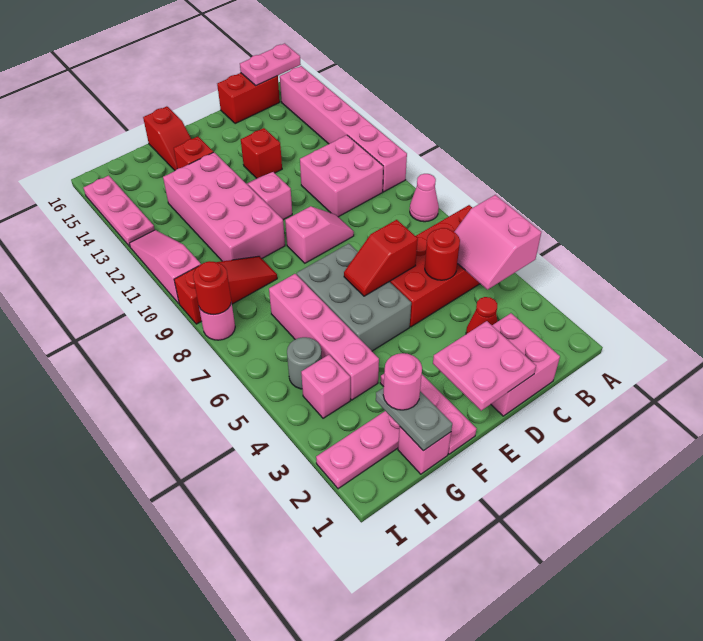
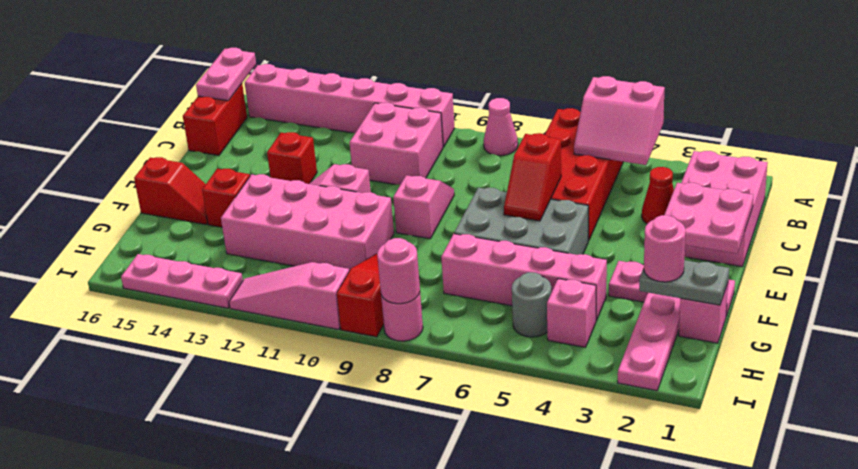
pink 2x2 brick [491,313,560,416] -> pink 2x3 brick [681,151,768,267]
red 1x1 round brick [425,228,460,280] -> none
red 1x1 round brick [193,261,231,315] -> pink 1x1 round brick [377,238,420,304]

